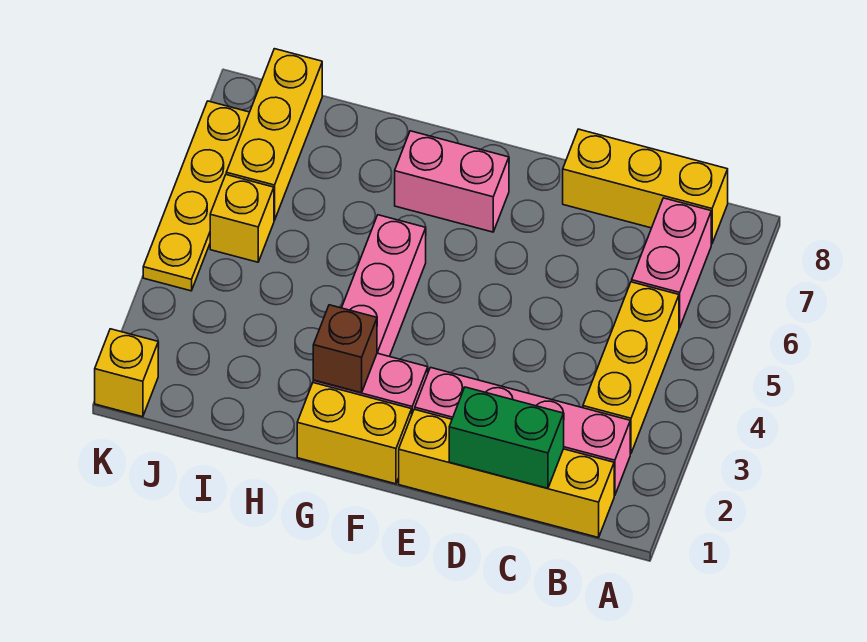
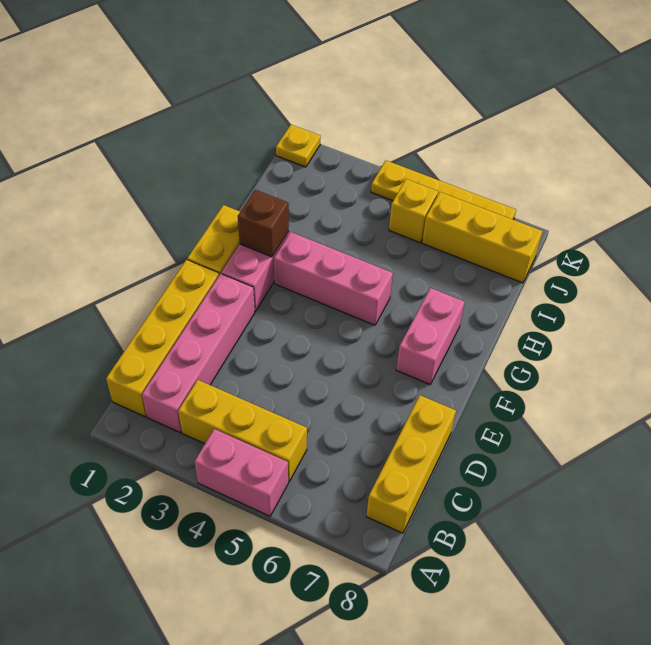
pink 1x2 brick [632,198,711,328] -> pink 1x2 brick moved to [195,429,288,516]
green 1x2 brick [449,387,564,488] -> none
yellow 1x1 brick [95,329,158,417] -> yellow 1x1 plate [276,125,321,167]

